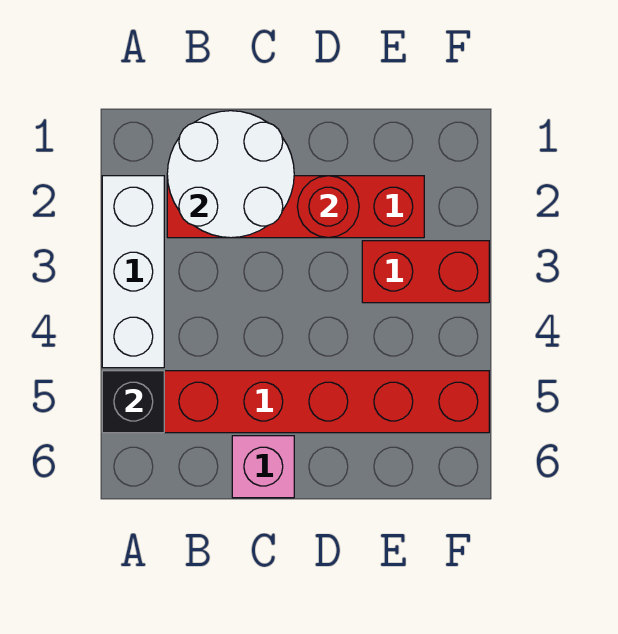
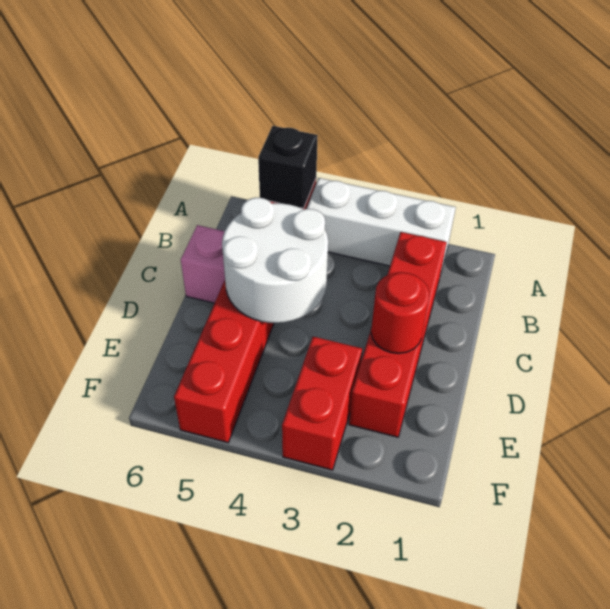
white 2x2 round brick [167,111,294,238] -> white 2x2 round brick moved to [222,197,328,323]

